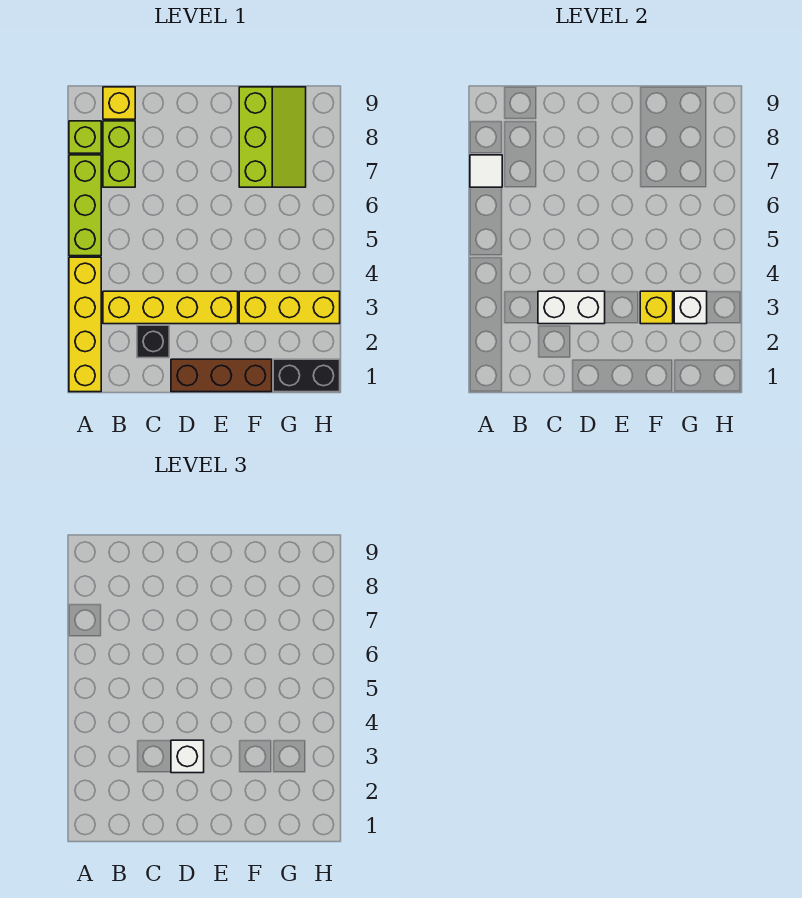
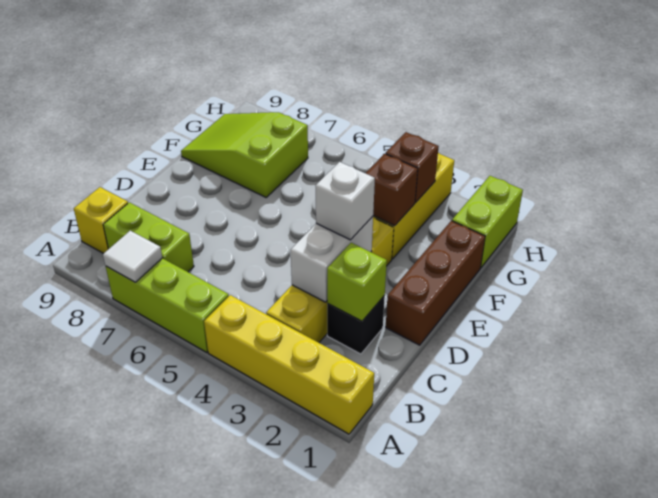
lime 1x1 brick [69,121,101,153] -> lime 1x1 brick moved to [327,243,387,321]
yellow 1x1 brick [640,291,673,324] -> brown 1x1 brick [366,154,418,226]
lime 2x3 slope [239,87,306,187] -> lime 2x3 slope turned to [181,112,308,197]
black 1x2 brick [273,359,340,392] -> lime 1x2 brick [452,176,523,268]
white 1x1 brick [674,291,707,324] -> brown 1x1 brick [386,132,439,202]

